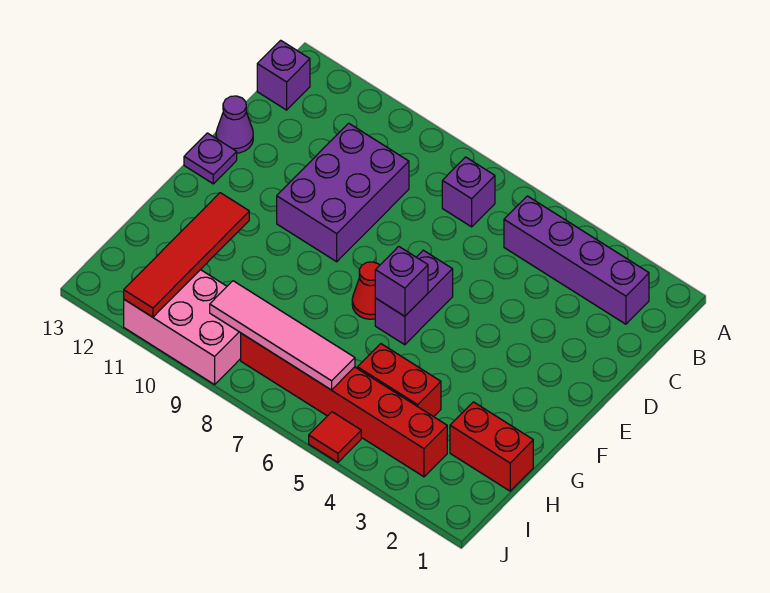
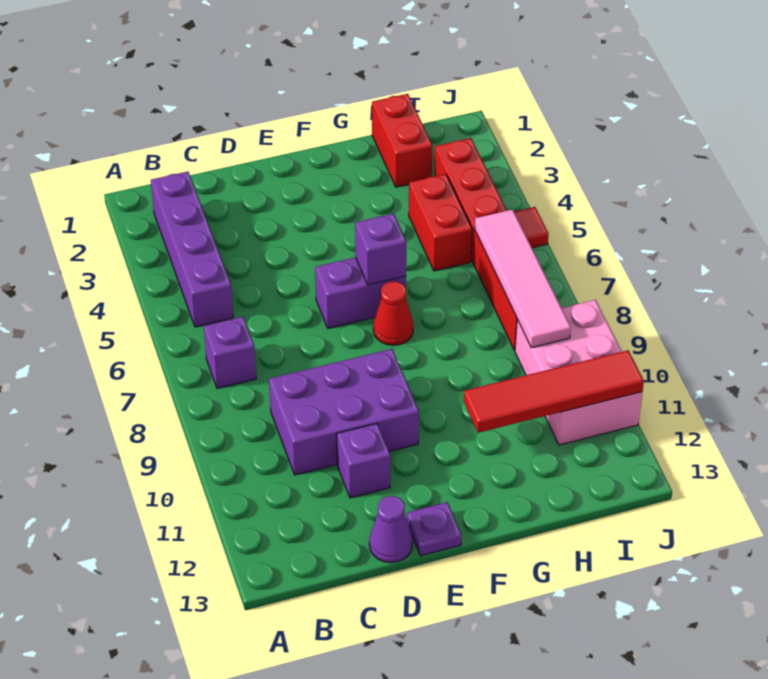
purple 1x1 brick [257,40,310,110] -> purple 1x1 brick moved to [337,424,390,498]

